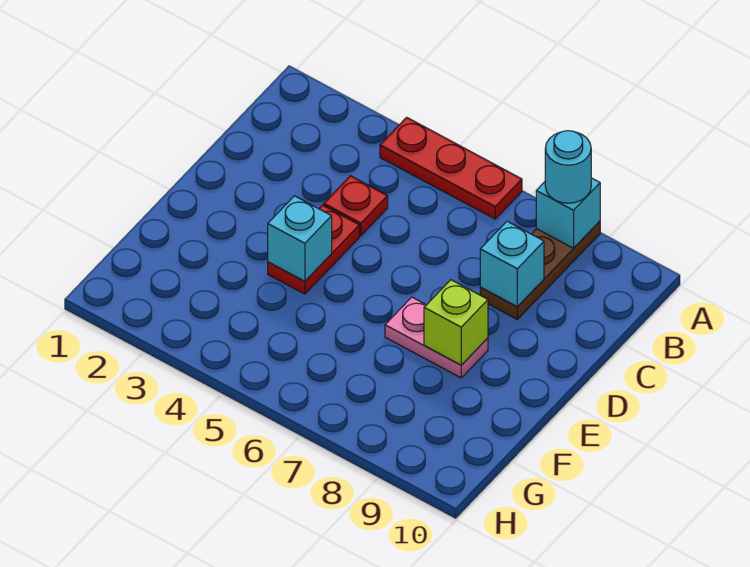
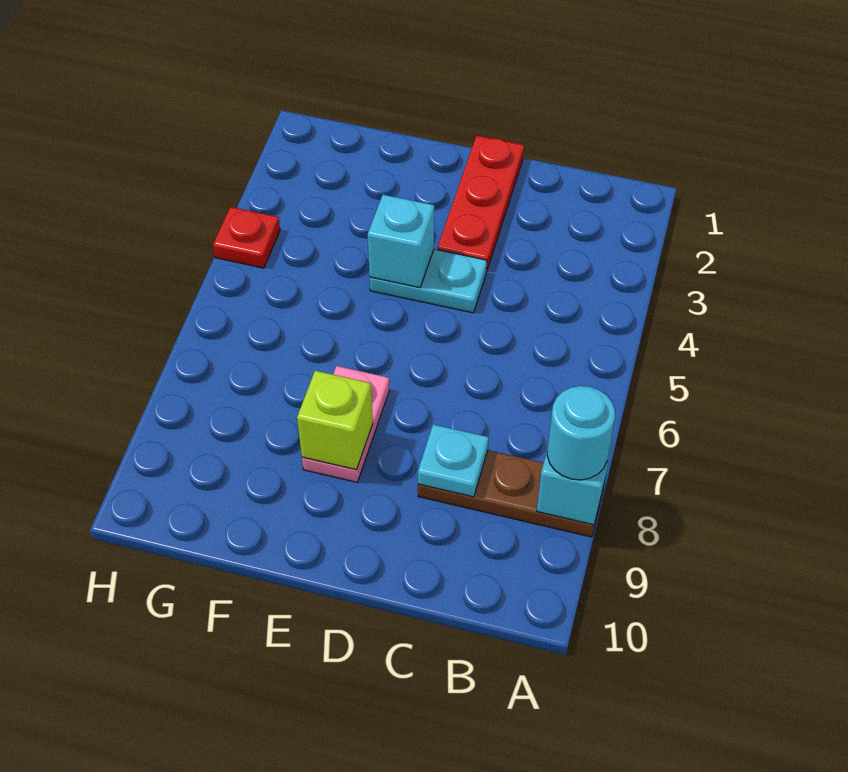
red 1x3 plate [380,117,522,219] -> red 1x3 plate moved to [437,136,524,272]
red 1x1 plate [324,176,388,236] -> red 1x1 plate moved to [213,207,280,268]
cyan 1x1 brick [480,221,544,307] -> cyan 1x1 plate [418,425,489,497]
red 1x2 plate [268,205,360,294] -> cyan 1x2 plate [370,249,487,313]

